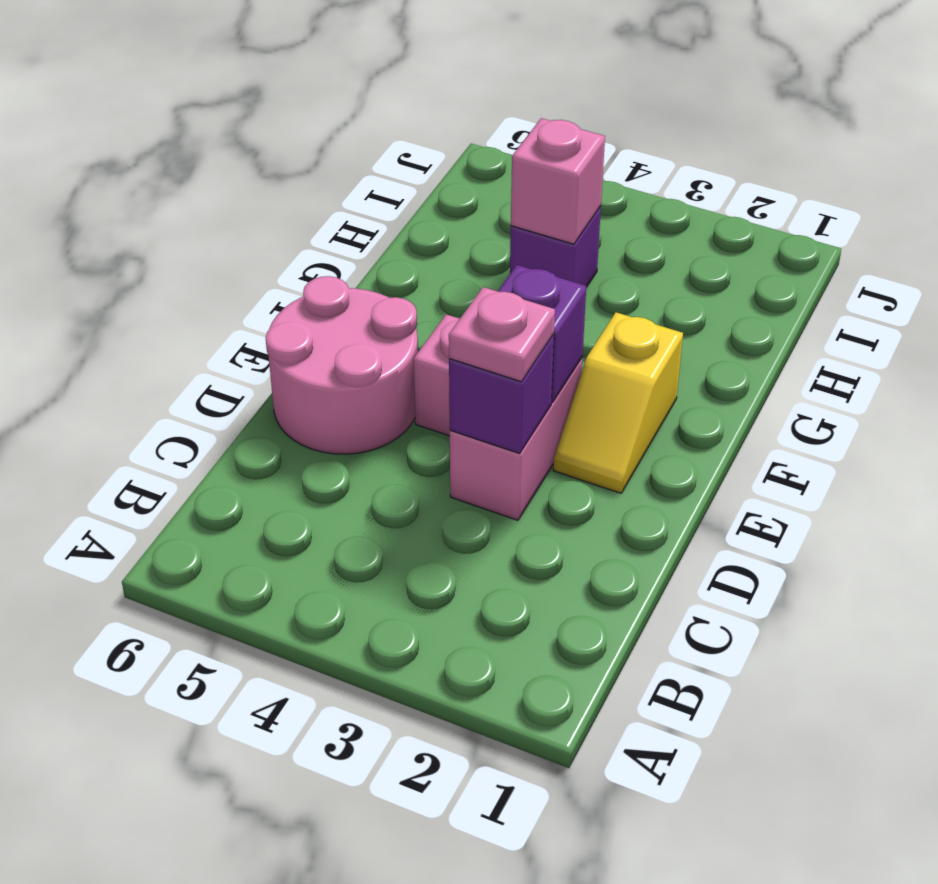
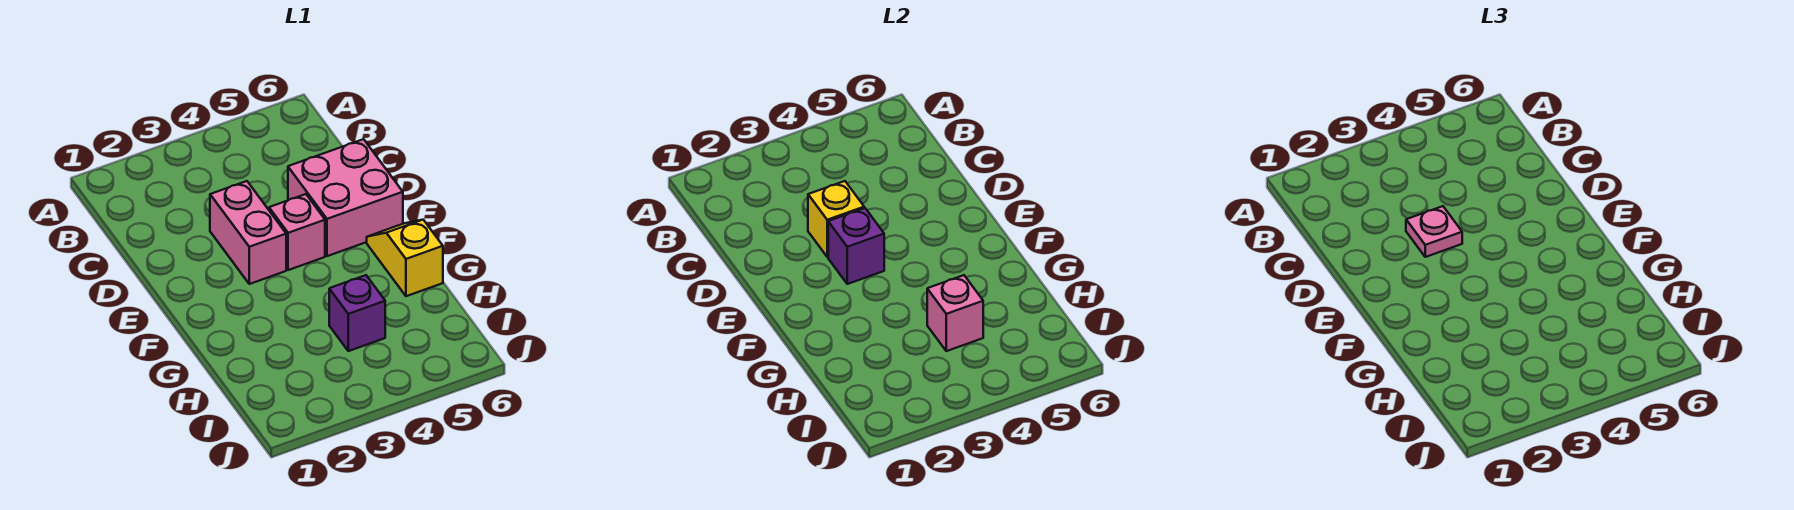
purple 1x1 brick [449,334,554,453] -> yellow 1x1 brick [808,181,864,257]
pink 2x2 round brick [266,276,418,454] -> pink 2x2 brick [288,139,403,256]
yellow 1x2 slope [553,312,683,493] -> yellow 1x2 slope moved to [367,220,443,296]

